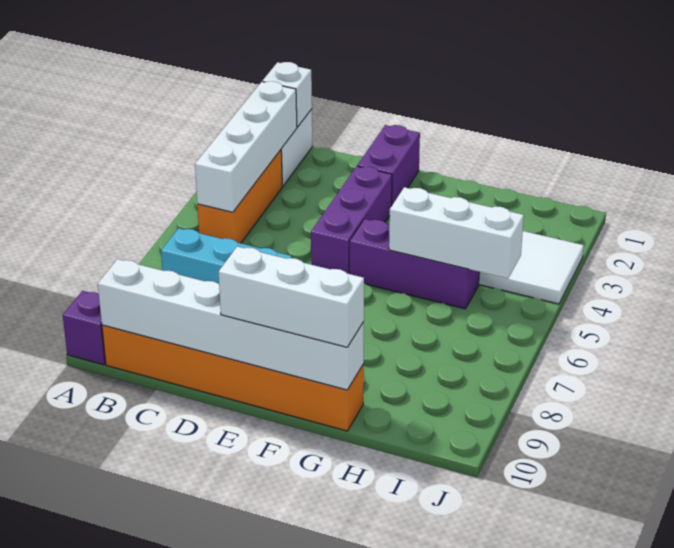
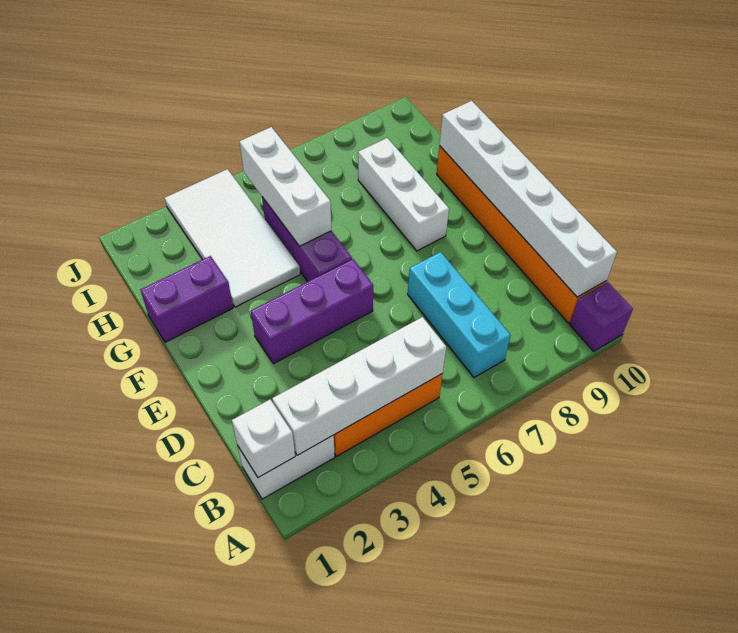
purple 1x2 brick [357,125,420,205] -> purple 1x2 brick moved to [141,256,233,342]
white 1x3 brick [219,246,364,347] -> white 1x3 brick moved to [358,138,449,251]

